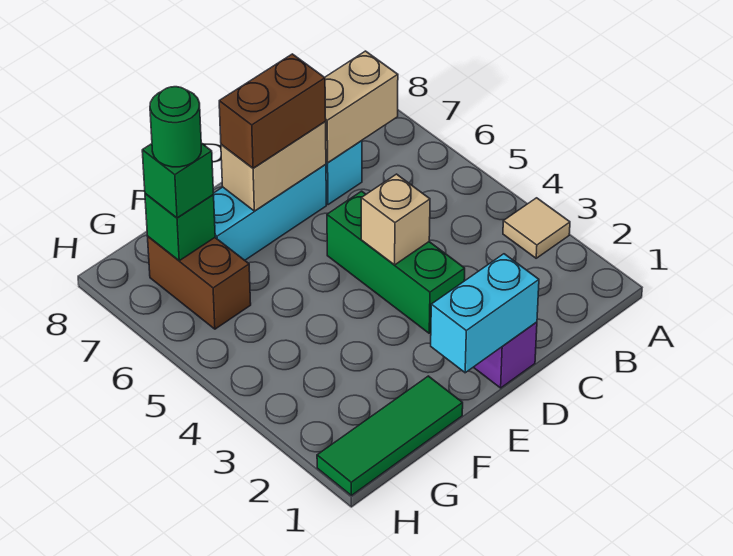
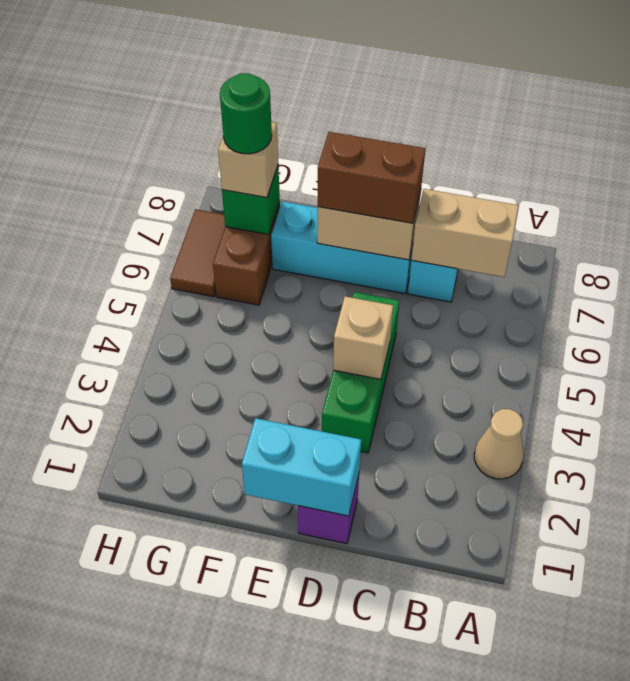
tan 1x1 tile [503,198,570,258] -> tan 1x1 cone [474,409,523,479]
green 1x3 tile [317,376,463,495] -> none
green 1x1 brick [142,143,214,218] -> tan 1x1 brick [218,122,278,197]
none -> brown 1x2 tile [170,209,225,297]

